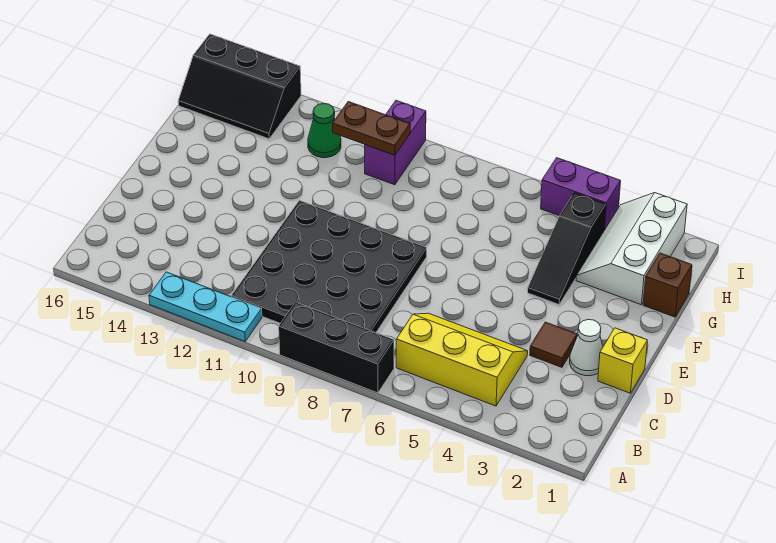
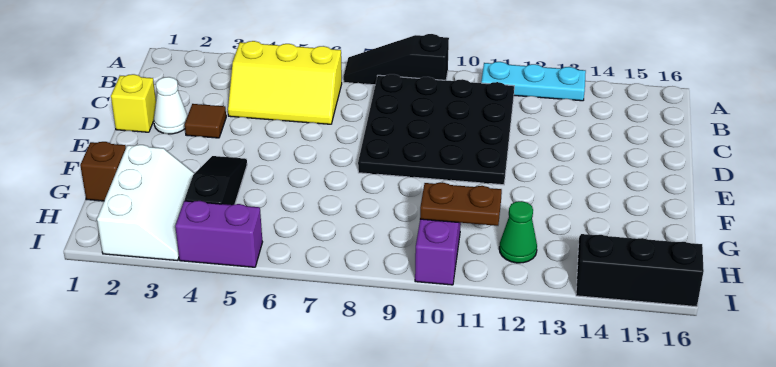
black 1x3 brick [279,302,394,393] -> black 1x3 slope [344,34,449,85]

